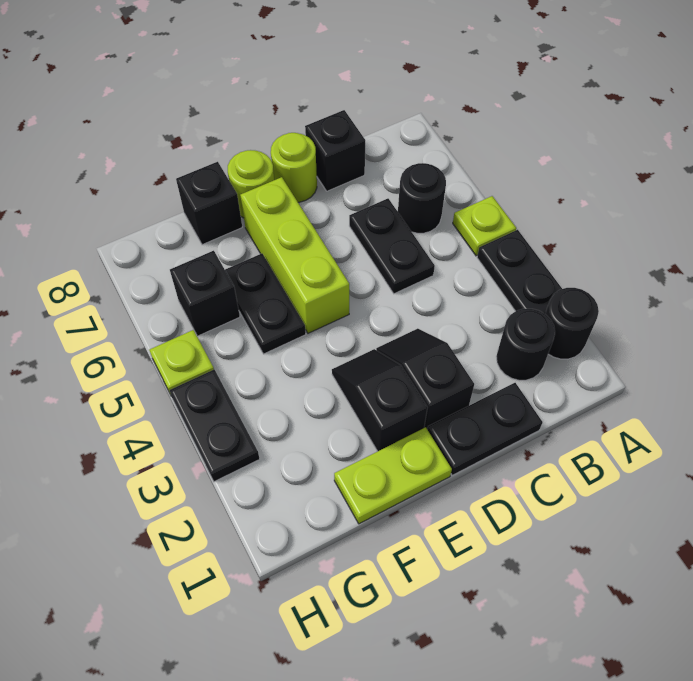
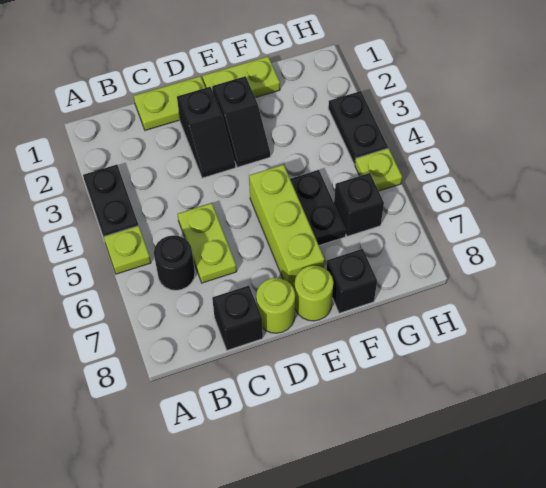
black 1x1 round brick [545,288,599,359] -> none
black 1x1 round brick [496,309,555,380] -> none
black 1x2 plate [427,383,542,475] -> lime 1x2 plate [134,76,205,130]
black 1x2 plate [349,199,435,294] -> lime 1x2 plate [178,203,237,283]

